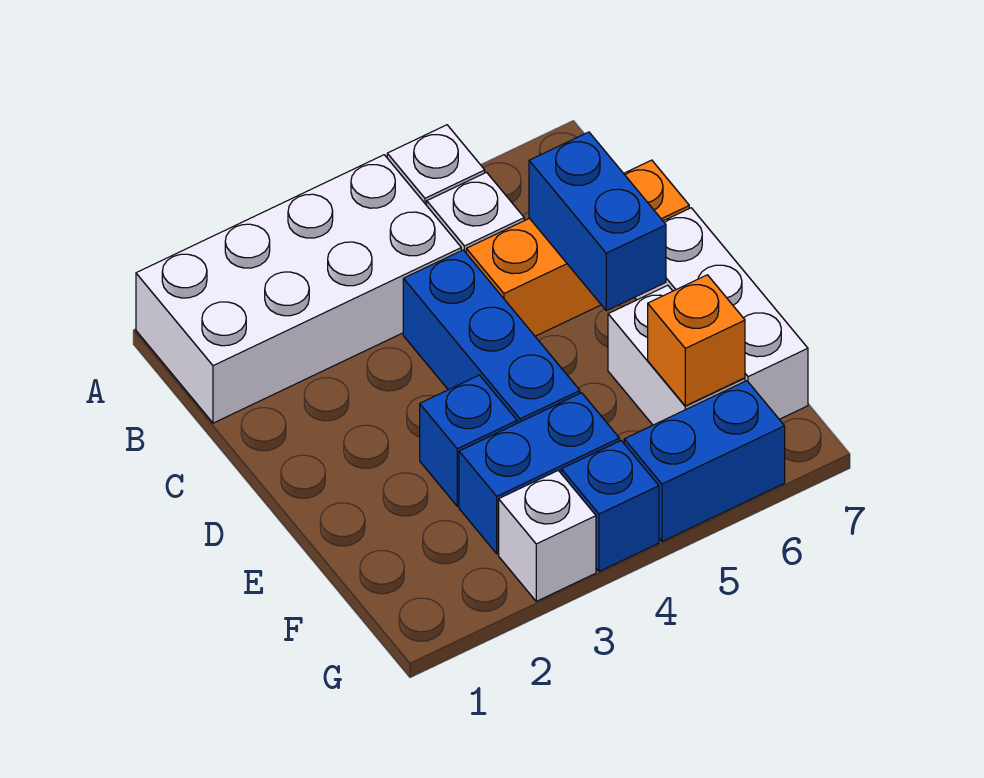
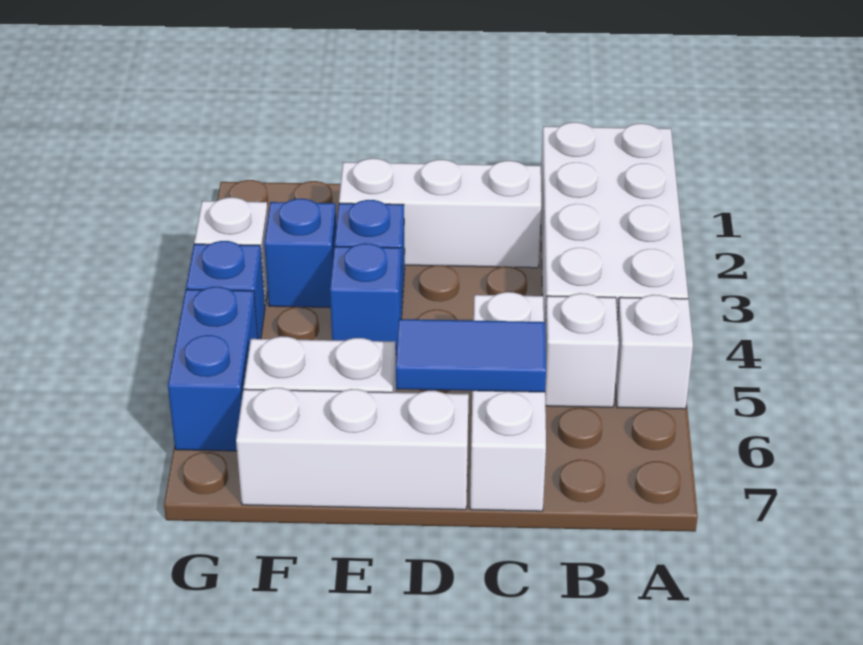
none -> white 1x3 brick [339,158,541,268]
blue 1x3 brick [403,250,580,423] -> blue 1x1 brick [330,243,402,353]
orange 1x3 brick [466,160,689,336] -> white 1x3 brick [470,292,546,511]
blue 1x2 brick [529,132,666,311] -> blue 1x2 tile [396,319,546,392]
blue 1x2 brick [459,393,619,554] -> blue 1x1 brick [264,199,336,308]
orange 1x1 brick [648,275,745,406] -> none

